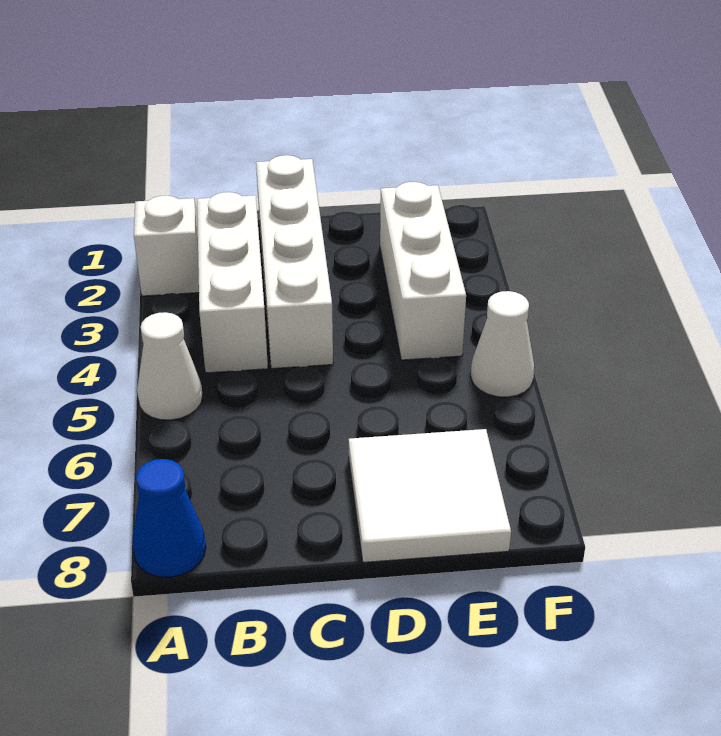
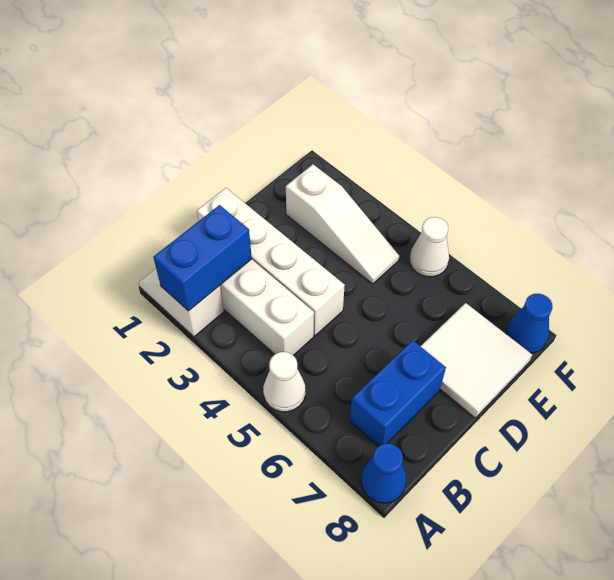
none -> blue 1x2 brick [153,205,252,311]
none -> blue 1x2 brick [350,340,446,446]
white 1x3 brick [380,182,466,360] -> white 1x3 slope [286,165,399,284]
none -> blue 1x1 cone [506,293,553,353]

